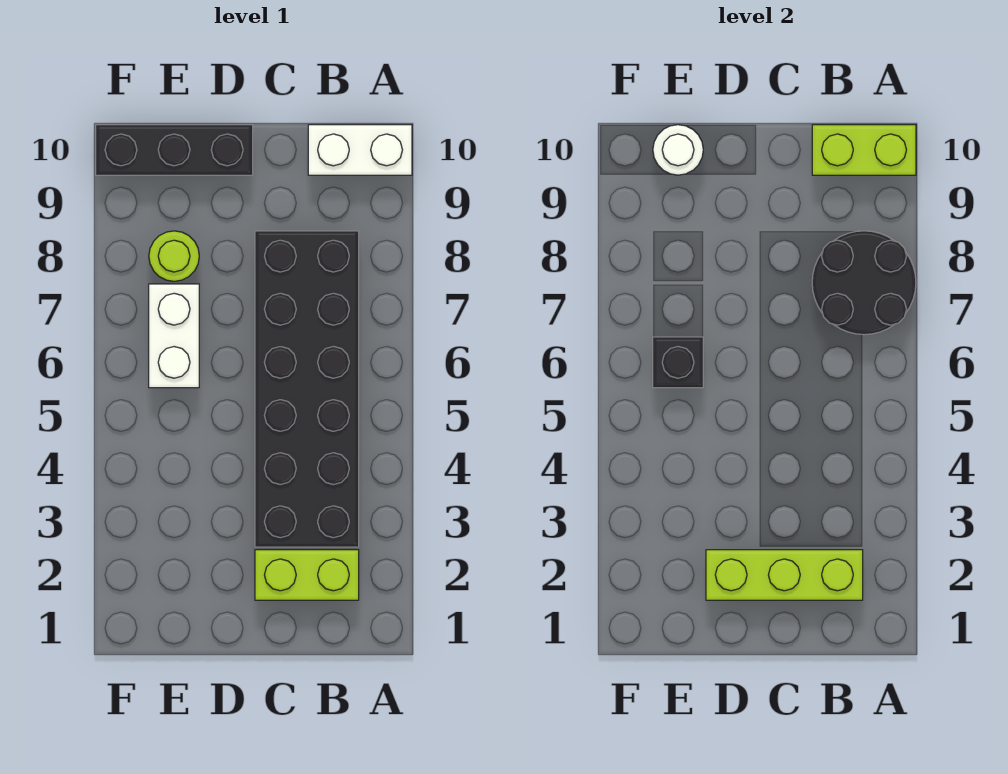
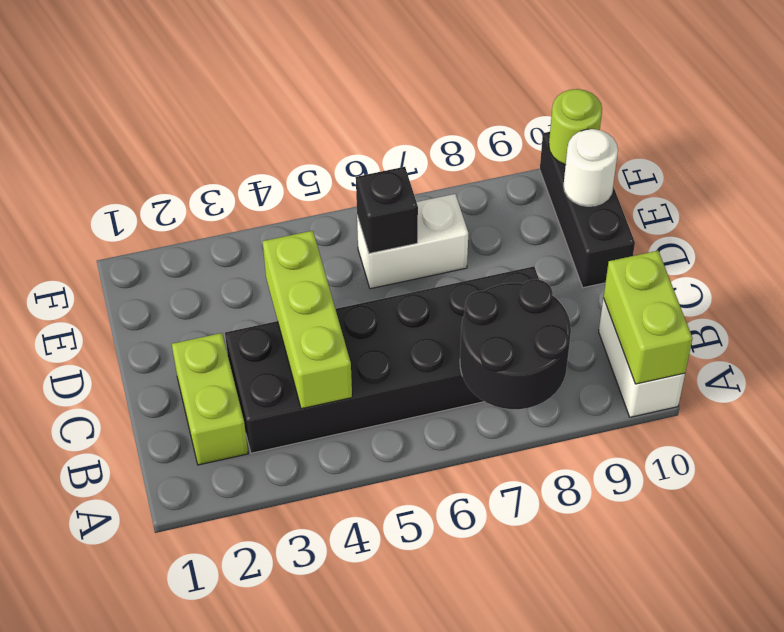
lime 1x3 brick [706,550,863,600] -> lime 1x3 brick moved to [263,231,352,409]
lime 1x1 round brick [149,231,199,281] -> lime 1x1 round brick moved to [549,89,602,165]

